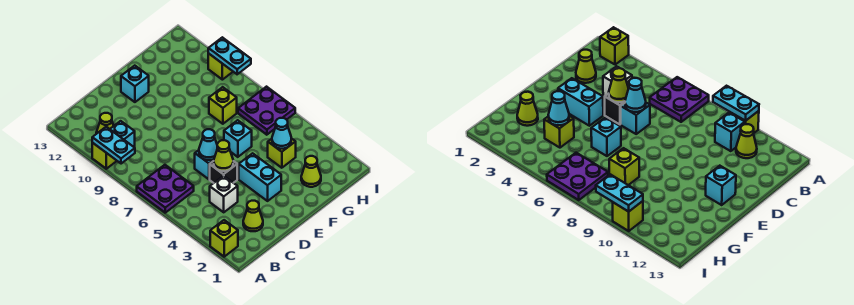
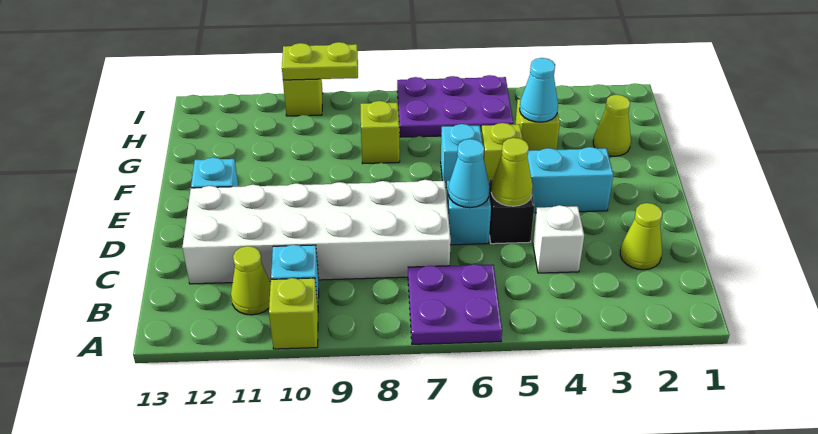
lime 1x1 brick [210,220,238,257] -> lime 1x1 brick moved to [481,123,523,181]
cyan 1x2 plate [92,127,135,164] -> none
none -> white 2x6 brick [182,180,451,284]
purple 2x2 plate [238,87,295,135] -> purple 2x3 plate [397,75,513,137]
cyan 1x2 plate [208,37,251,74] -> lime 1x2 plate [282,42,358,80]

